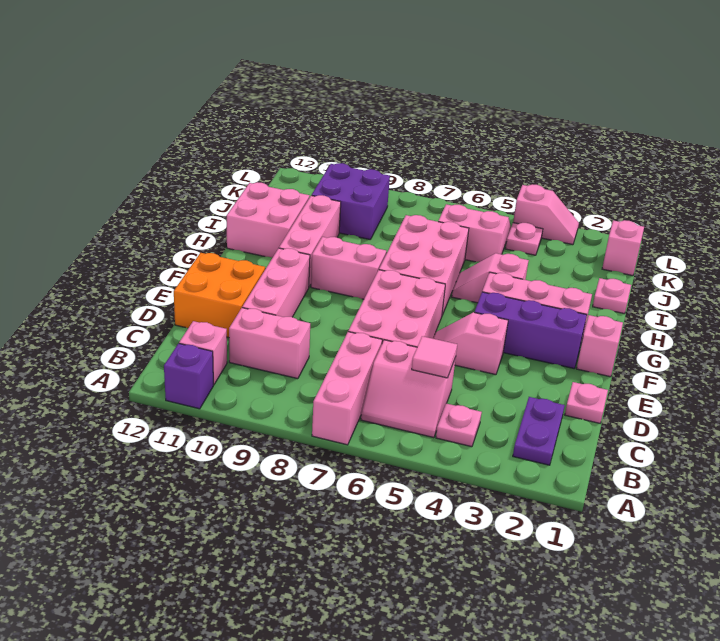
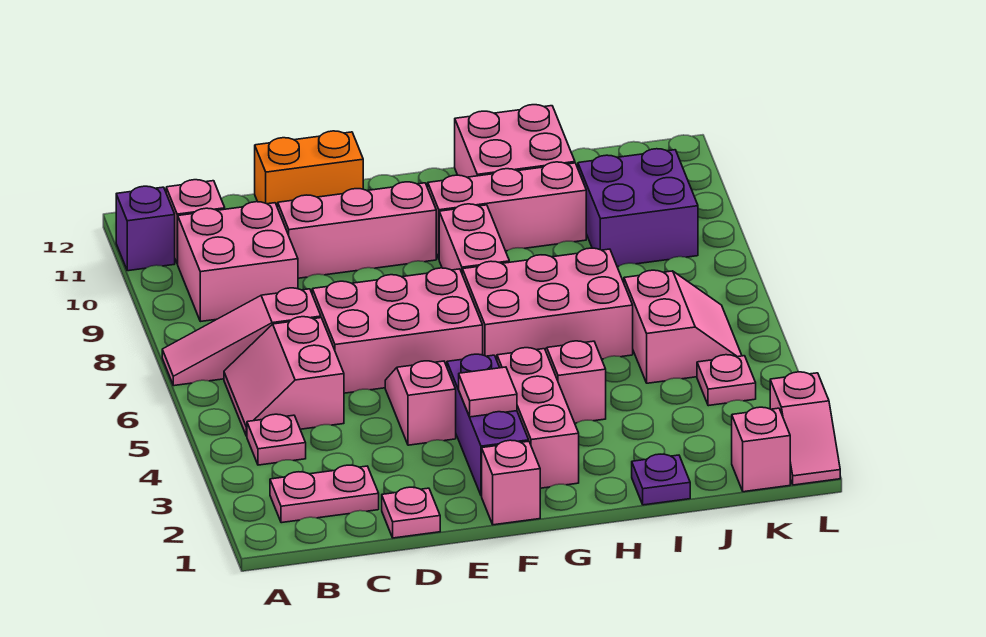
pink 1x3 brick [312,332,382,445] -> pink 1x3 slope [162,288,321,386]
purple 1x2 plate [513,397,565,465] -> pink 1x2 plate [270,465,379,523]
pink 1x1 tile [412,336,457,378] -> pink 1x1 tile moved to [459,367,517,417]
pink 1x2 brick [229,308,310,379] -> pink 2x2 brick [178,202,298,322]
orange 2x2 brick [174,253,265,338] -> orange 1x2 brick [255,131,363,208]
pink 1x1 plate [593,278,631,314] -> purple 1x1 plate [632,454,690,505]
pink 1x2 slope [513,184,579,245] -> pink 1x2 slope moved to [770,372,840,485]

